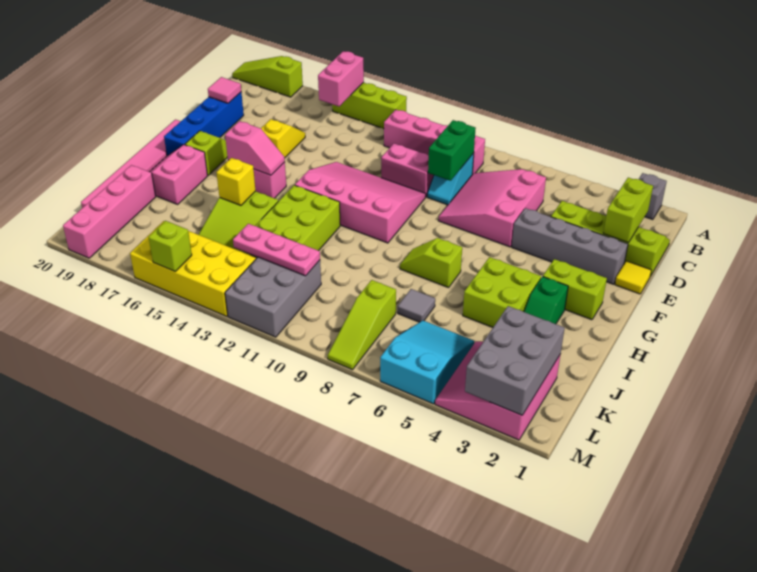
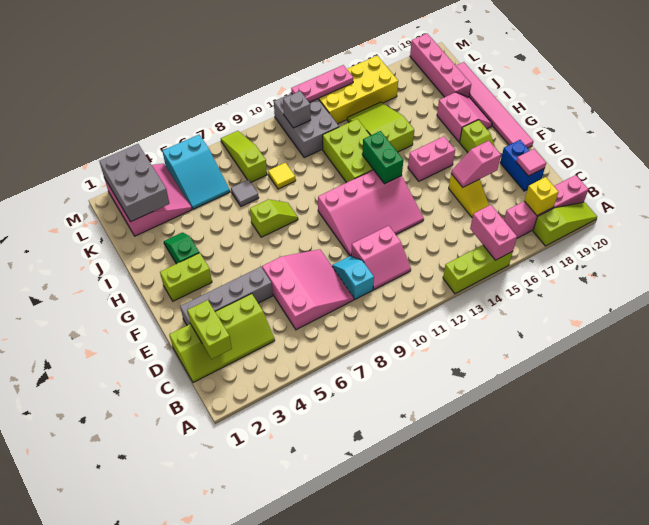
grey 1x1 brick [639,173,667,220] -> grey 1x1 brick moved to [283,91,311,128]
pink 1x4 brick [384,110,485,174] -> pink 1x4 brick moved to [504,175,588,238]
green 1x2 brick [428,120,476,181] -> green 1x2 brick moved to [362,131,403,184]
blue 1x4 brick [164,92,244,156] -> blue 1x2 brick [500,140,545,191]
yellow 1x1 tile [615,261,651,294] -> yellow 1x1 tile moved to [268,163,296,189]
pink 1x2 slope [225,121,285,175] -> pink 1x2 slope moved to [451,141,501,187]
lime 2x2 brick [463,257,541,328] -> none
yellow 1x1 brick [216,158,256,205] -> yellow 1x1 brick moved to [524,177,558,215]
pink 1x3 plate [233,224,320,276] -> pink 1x3 plate moved to [291,65,353,102]
lime 1x1 brick [149,221,192,272] -> none

